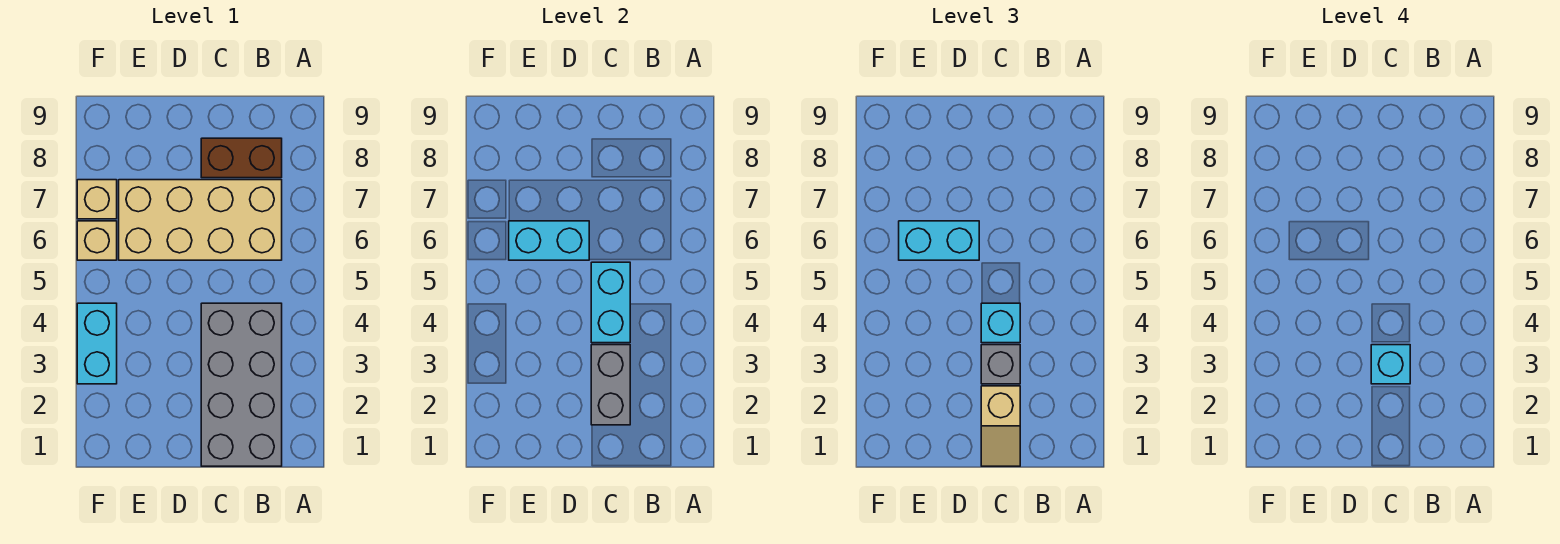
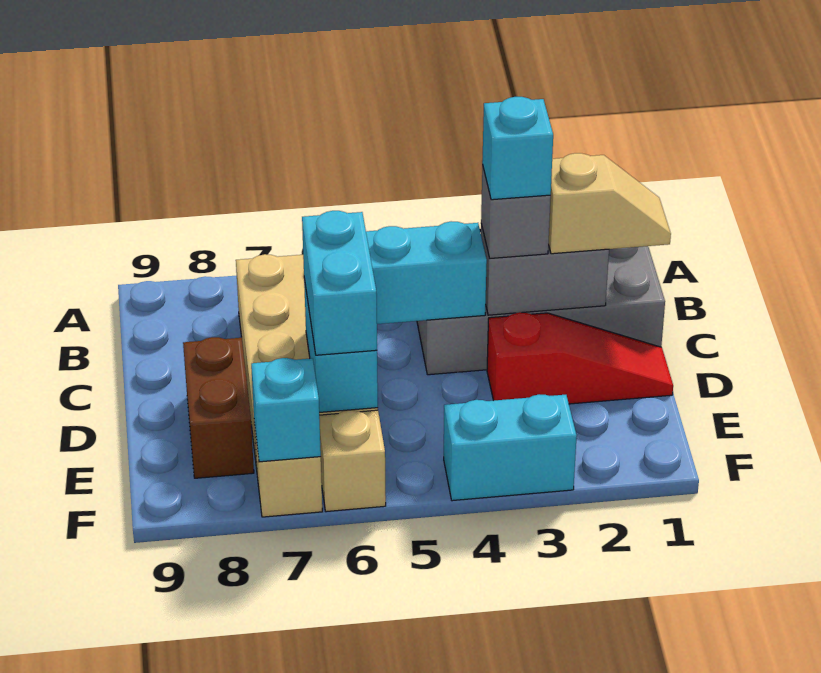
brown 1x2 brick [201,138,282,178] -> brown 1x2 brick moved to [183,337,254,478]
cyan 1x1 brick [981,303,1020,343] -> cyan 1x1 brick moved to [251,358,321,462]
none -> red 1x3 slope [487,312,673,404]

